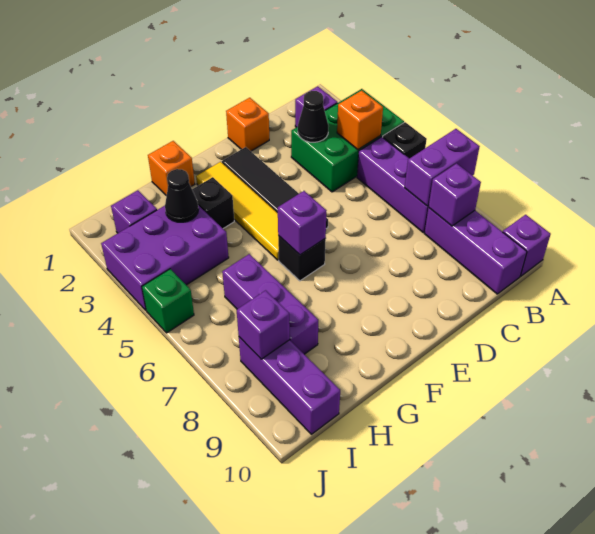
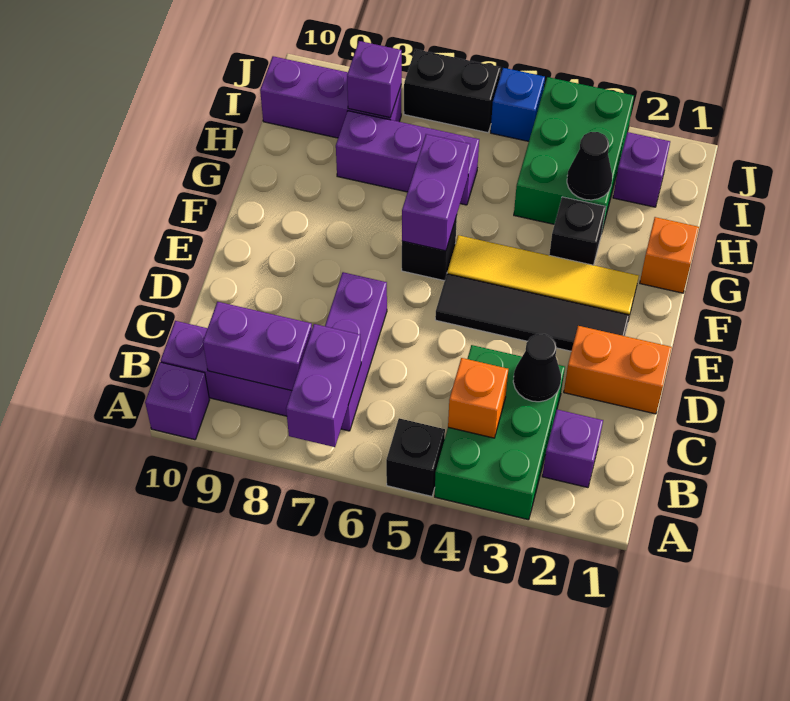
purple 1x3 brick [357,137,429,233] -> purple 1x3 brick turned to [325,272,387,431]
purple 1x1 brick [428,163,481,226] -> purple 1x2 brick [203,302,312,391]
orange 1x1 brick [226,98,269,151] -> orange 1x2 brick [564,326,672,414]
purple 1x1 brick [278,191,326,255] -> purple 1x2 brick [402,134,470,251]
purple 2x3 brick [101,205,229,310] -> green 2x3 brick [514,77,634,234]
green 1x1 brick [142,269,194,333] -> blue 1x1 brick [491,68,545,141]
none -> black 1x2 brick [404,49,501,133]

